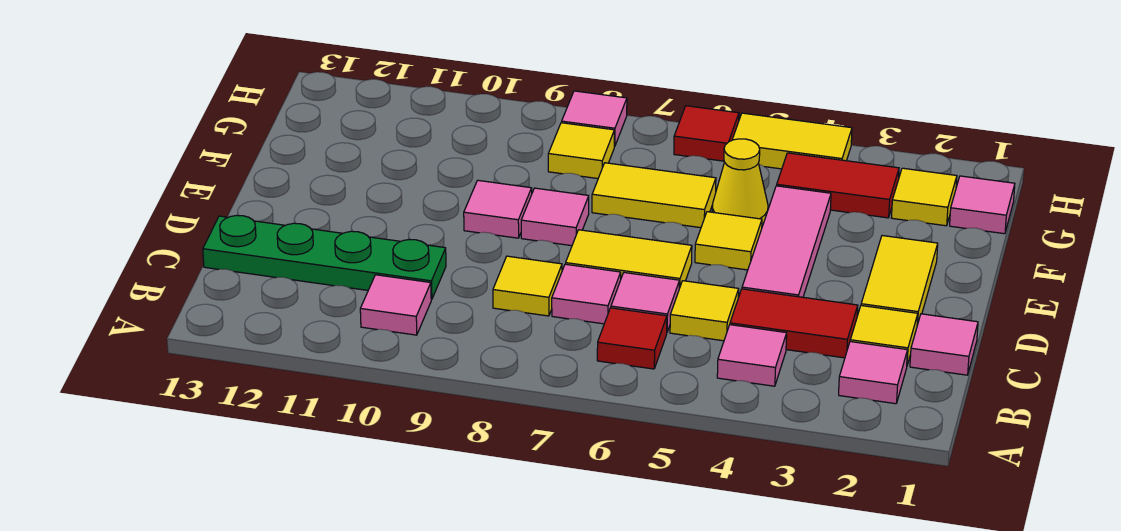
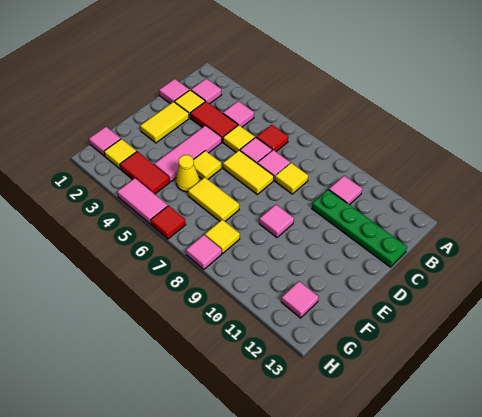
pink 1x1 tile [521,188,589,246] -> pink 1x1 tile moved to [281,281,319,318]
yellow 1x2 tile [732,113,852,169] -> pink 1x2 tile [117,178,168,224]

